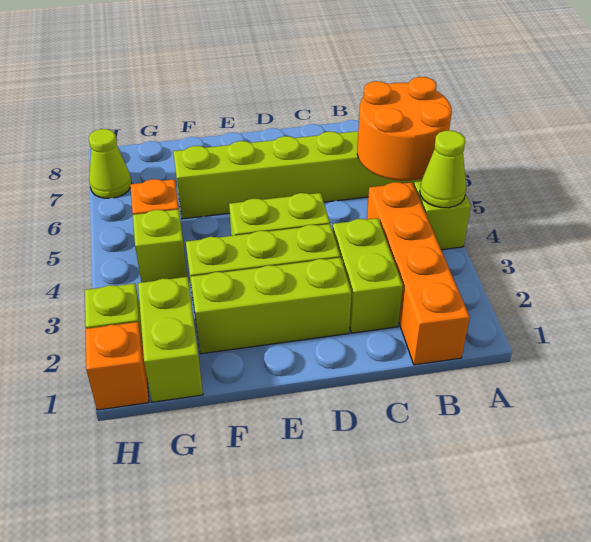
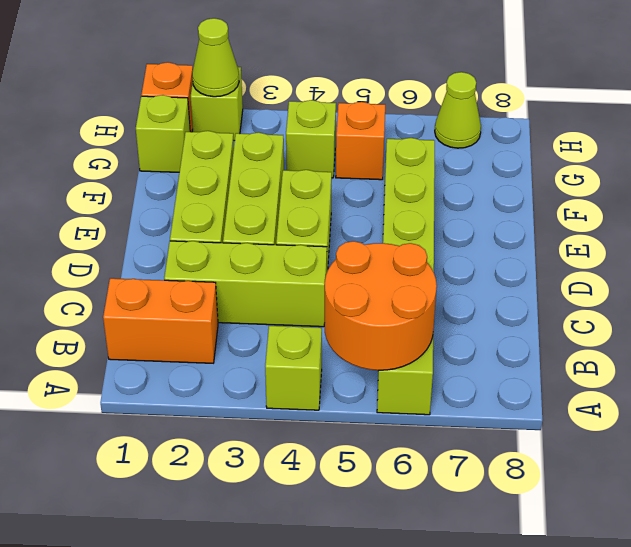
lime 1x1 cone [420,131,466,208] -> lime 1x1 cone moved to [192,18,239,97]
orange 1x4 brick [367,182,470,365] -> orange 1x2 brick [103,278,218,363]
lime 1x2 brick [332,218,403,333] -> lime 1x3 brick [164,241,327,327]
lime 1x2 brick [138,277,203,402] -> lime 1x1 brick [136,95,190,172]

